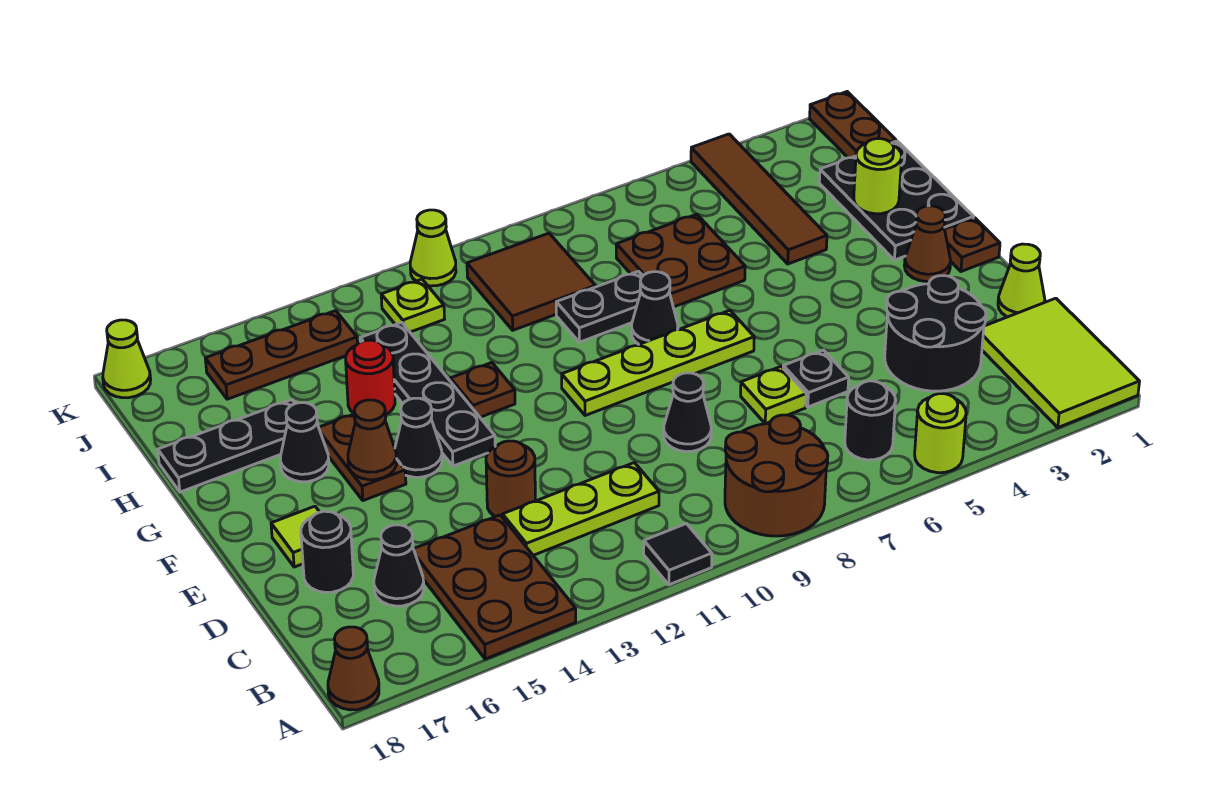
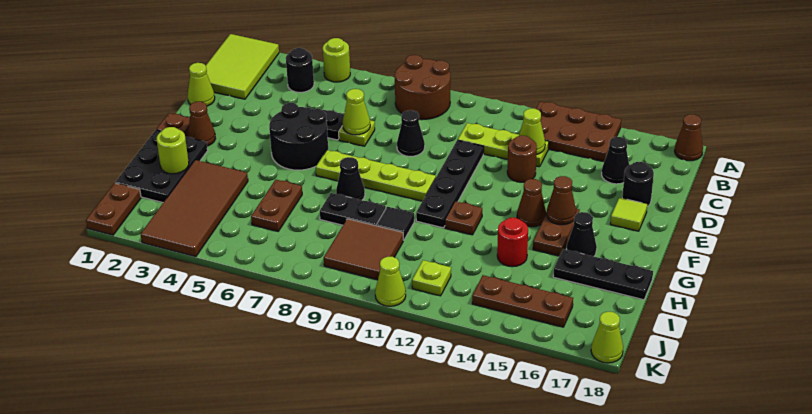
black 1x1 tile [644,524,712,585] -> black 1x1 tile moved to [376,207,414,240]
brown 2x3 plate [414,515,576,659] -> brown 2x3 plate turned to [536,102,621,162]
black 1x1 round brick [845,381,896,460] -> black 1x1 round brick moved to [286,48,314,92]
black 2x2 round brick [885,276,986,391] -> black 2x2 round brick moved to [269,103,328,170]
none -> lime 1x1 cone [519,109,545,154]
none -> lime 1x1 cone [343,89,370,135]
black 1x4 plate [360,322,495,466] -> black 1x4 plate moved to [416,140,484,228]
black 1x1 cone [395,398,442,477] -> brown 1x1 cone [517,179,546,227]
brown 1x4 tile [691,134,827,264] -> brown 2x4 tile [141,160,248,257]
brown 2x2 plate [616,214,745,307] -> brown 1x2 plate [251,180,302,231]

